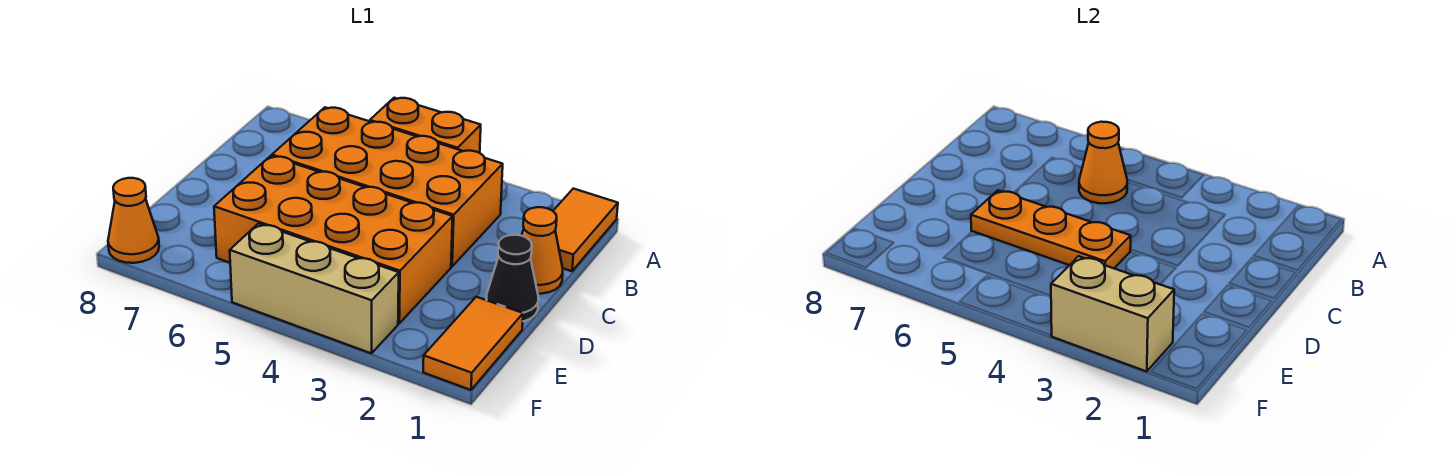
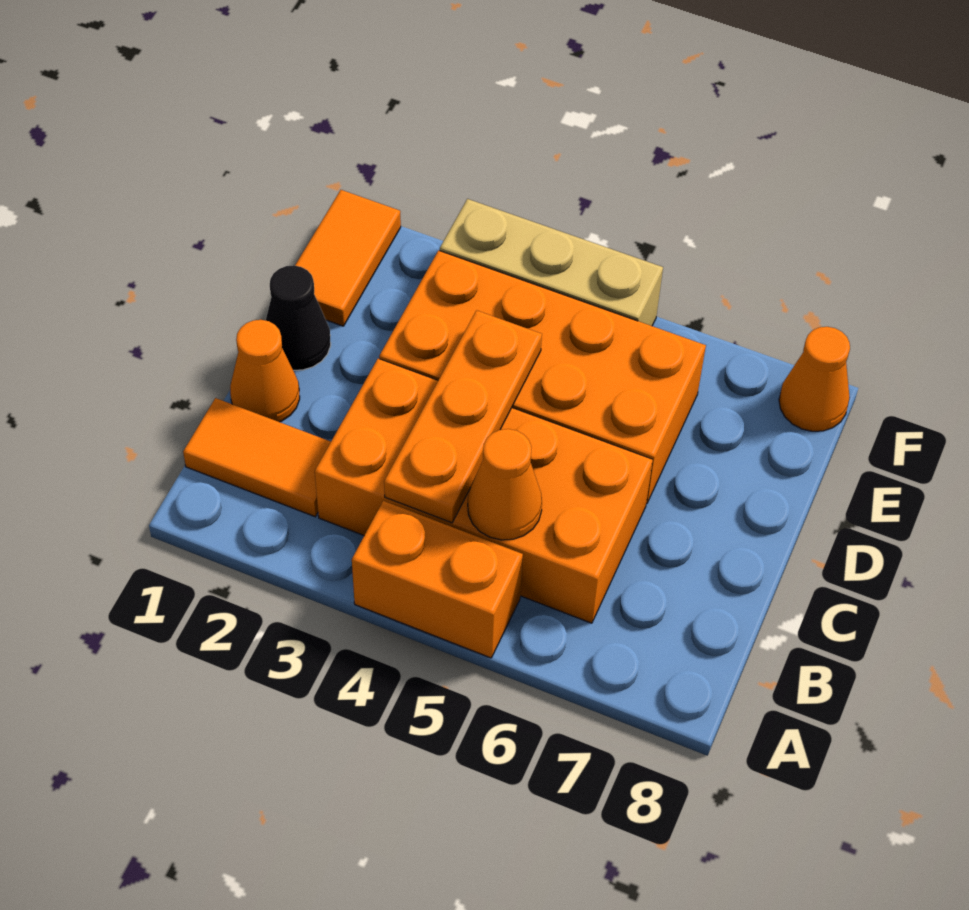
orange 1x2 tile [553,189,618,271] -> orange 1x2 tile turned to [183,398,331,517]
orange 1x3 plate [971,190,1131,268] -> orange 1x3 plate turned to [384,310,542,523]
tan 1x2 brick [1051,256,1174,372] -> none

